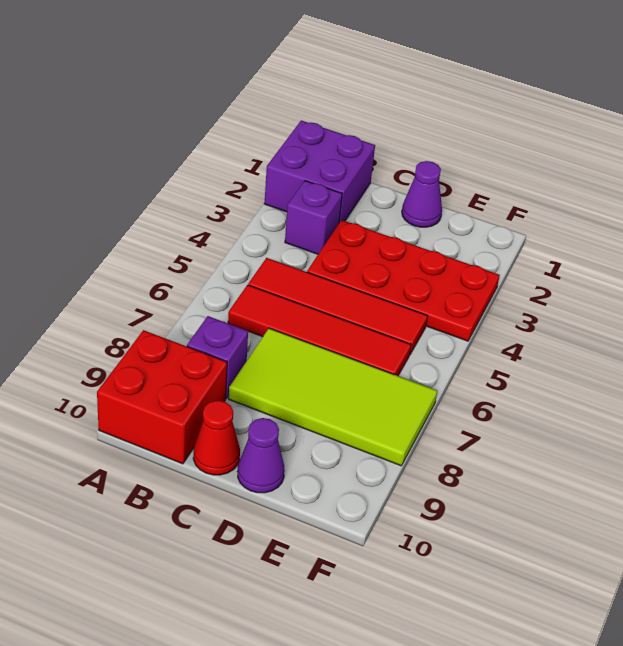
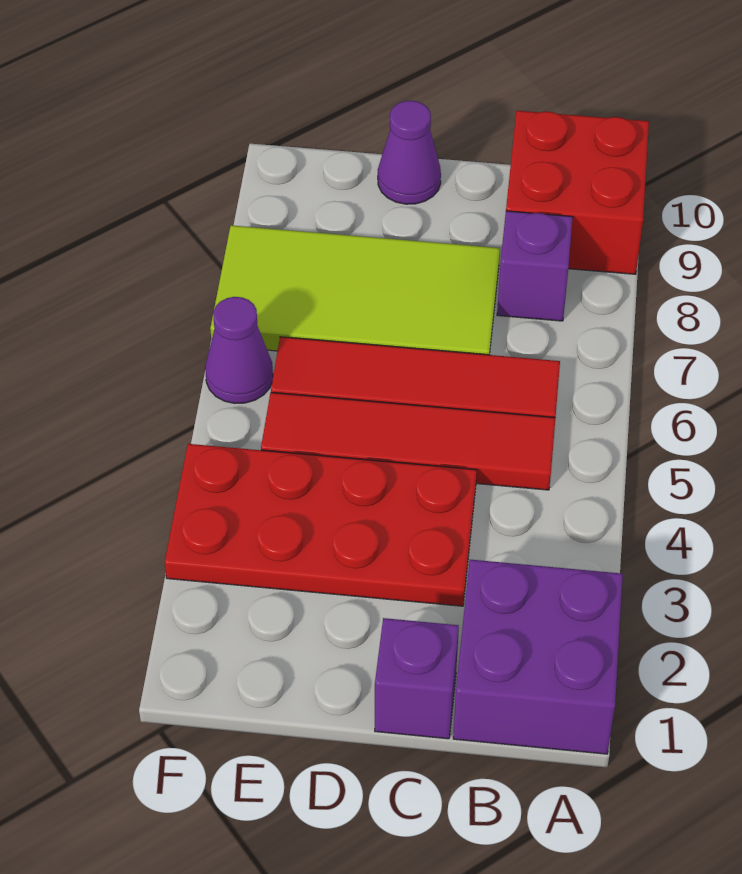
purple 1x1 brick [285,181,342,254] -> purple 1x1 brick moved to [375,618,459,739]
red 1x1 cone [193,401,240,475] -> none
purple 1x1 cone [402,161,442,227] -> purple 1x1 cone moved to [205,297,273,403]

